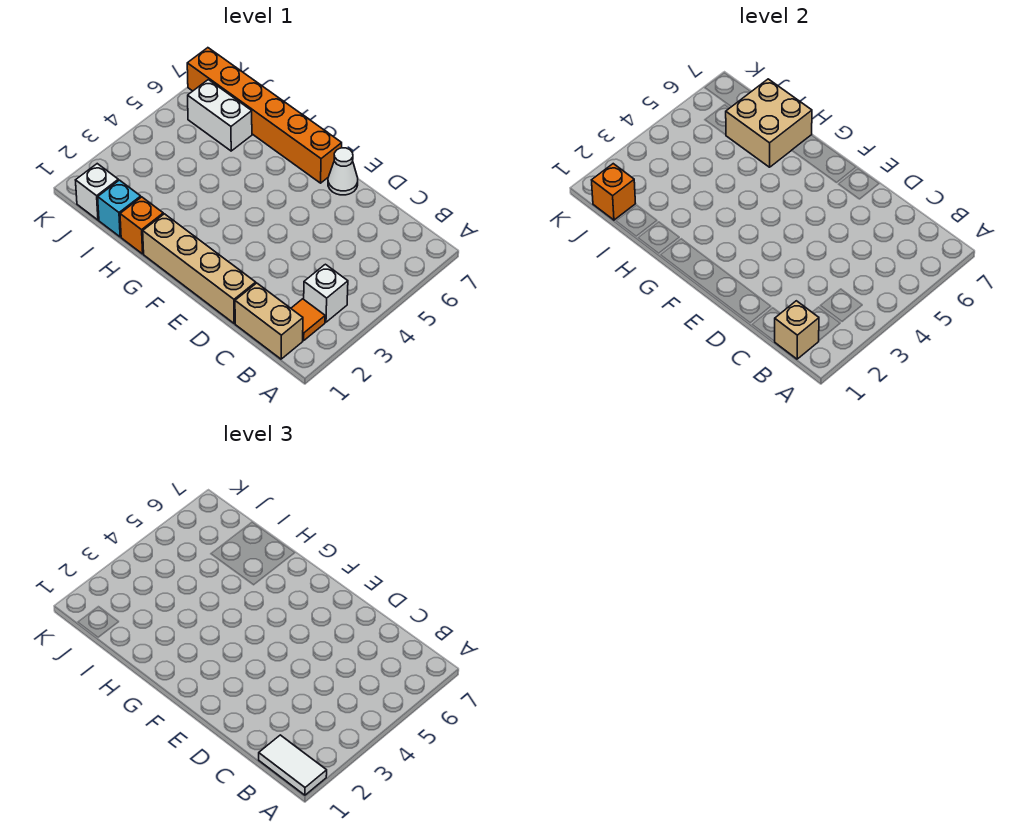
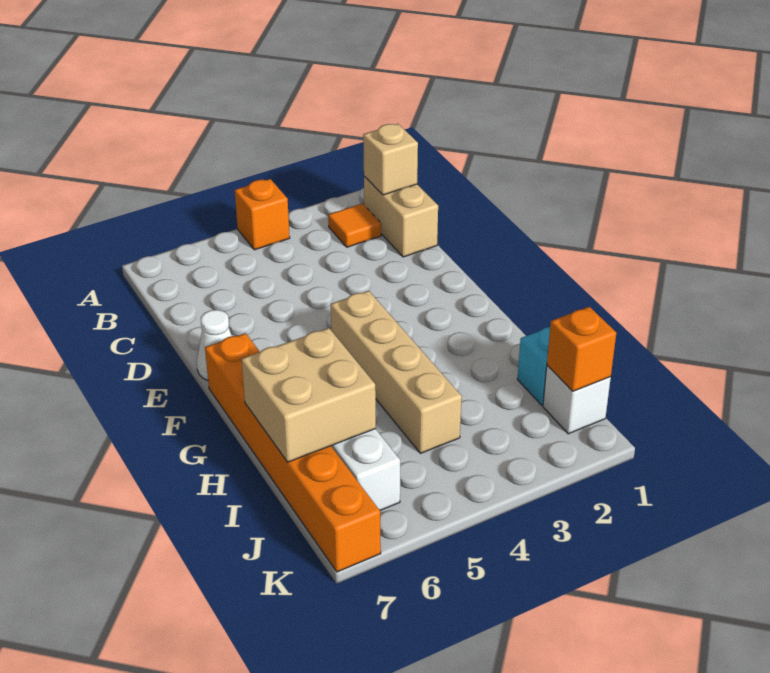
white 1x2 tile [259,735,327,795] -> none
white 1x1 brick [304,264,348,322] -> none
tan 1x4 brick [143,214,256,323] -> tan 1x4 brick moved to [331,291,462,453]
orange 1x1 brick [120,197,163,254] -> orange 1x1 brick moved to [235,179,290,250]

